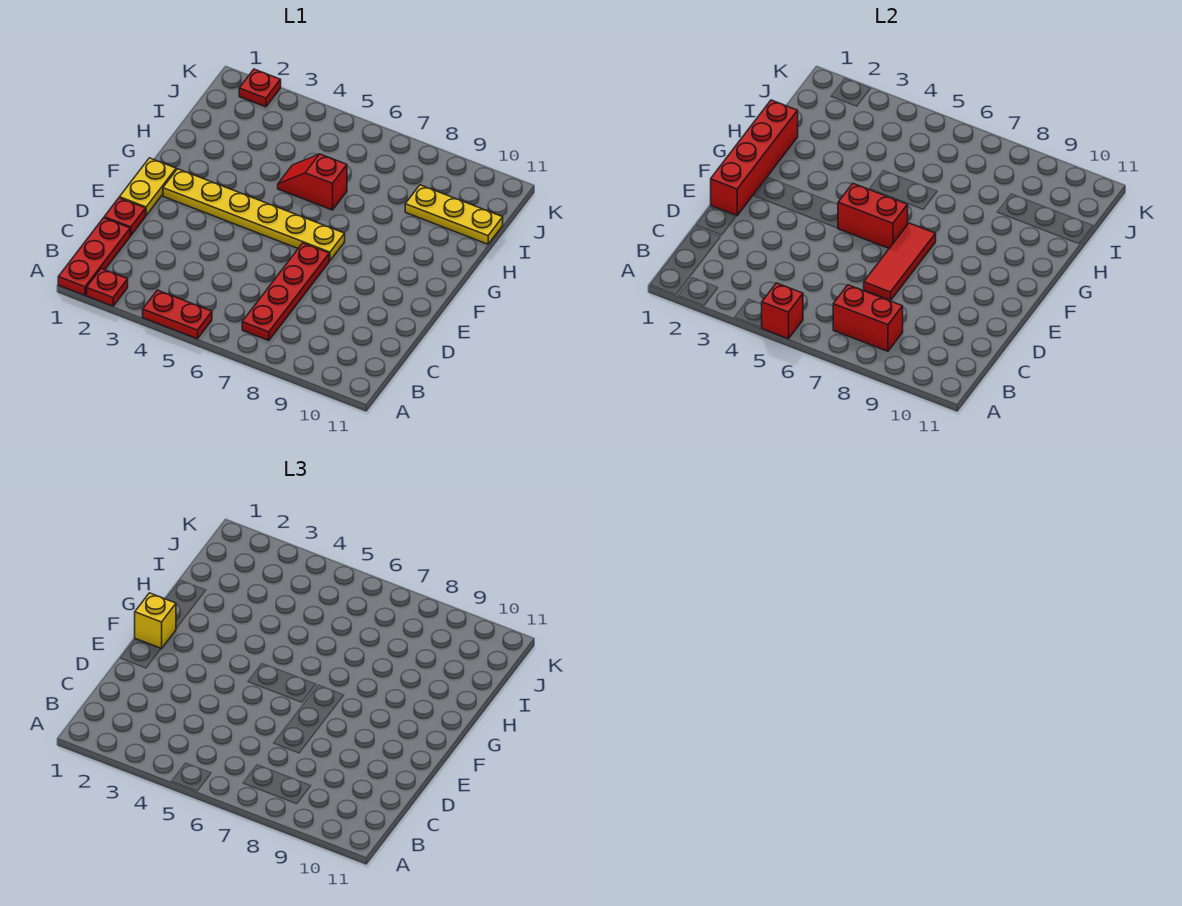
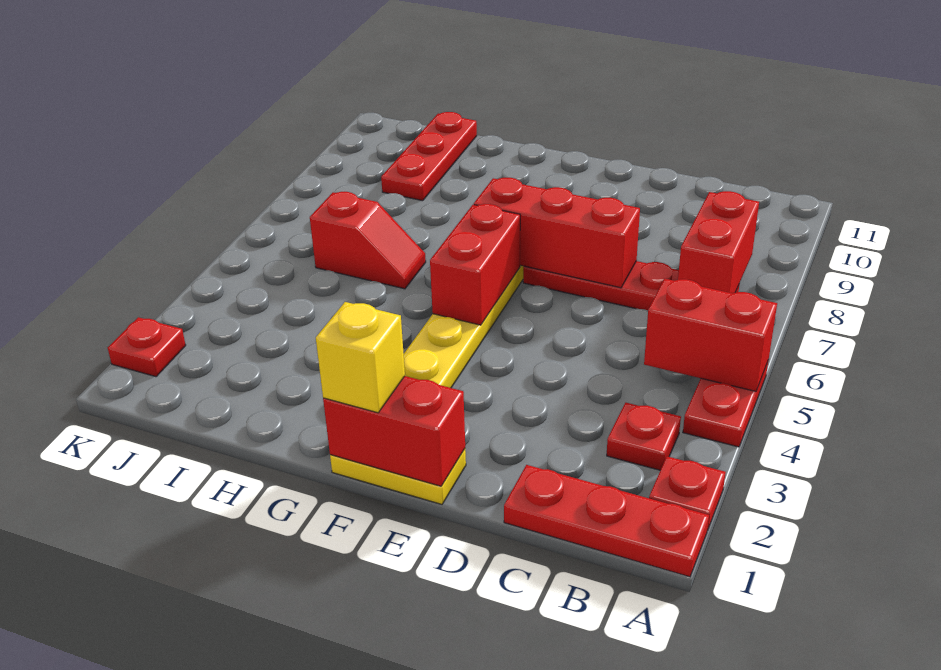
red 1x1 brick [762,283,803,339] -> red 1x2 brick [644,279,777,391]
red 1x1 plate [104,198,146,236] -> red 1x1 plate moved to [607,403,681,470]
red 1x3 tile [864,223,936,301] -> red 1x3 brick [474,178,640,288]
red 1x4 brick [711,100,798,216] -> red 1x2 brick [323,376,465,486]
red 1x2 slope [278,154,347,210] -> red 1x2 slope turned to [310,192,426,289]
yellow 1x3 plate [405,185,503,244] -> red 1x3 plate [381,112,477,201]

